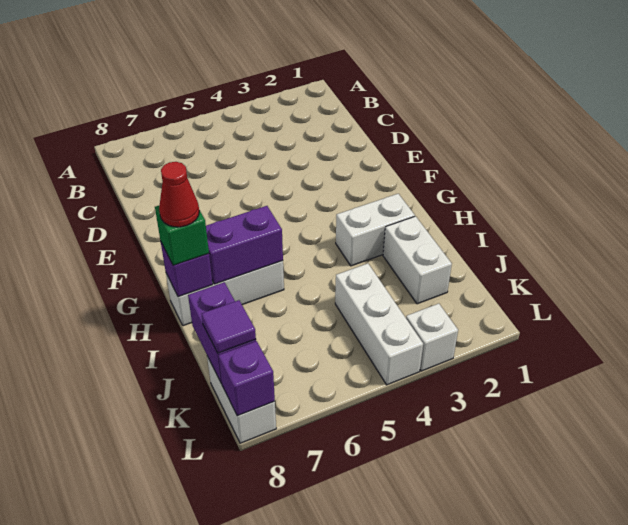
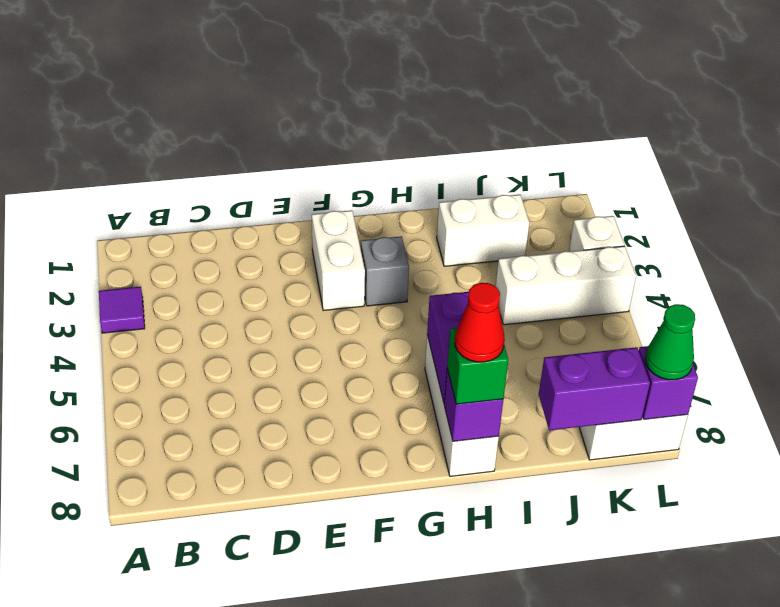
none -> grey 1x1 brick [361,236,409,306]
white 1x2 brick [336,194,415,266] -> white 1x2 brick moved to [312,210,365,311]
purple 1x1 tile [202,300,256,353] -> purple 1x1 tile moved to [99,287,145,333]
none -> green 1x1 cone [645,304,695,380]

